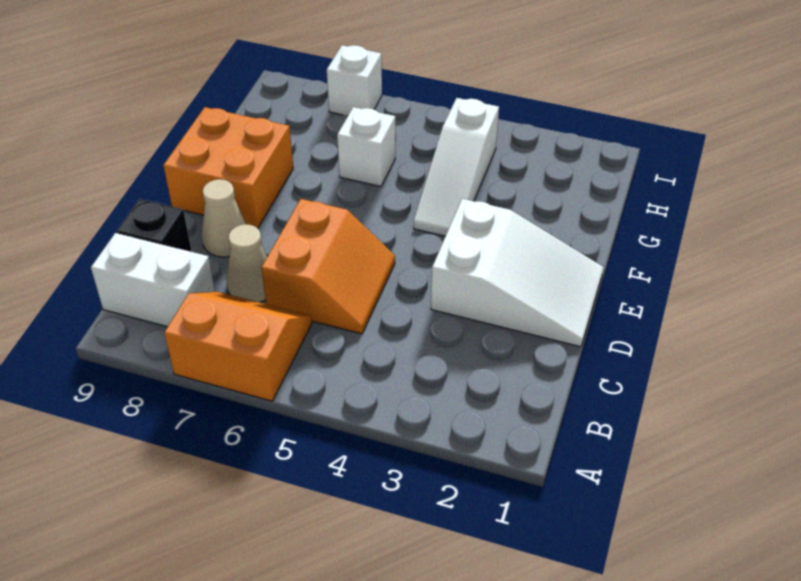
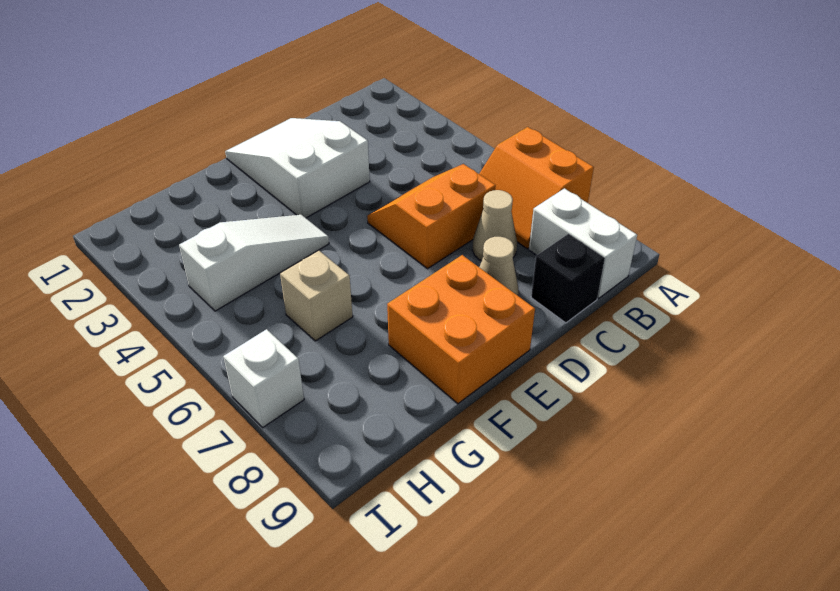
white 1x1 brick [337,107,395,186] -> tan 1x1 brick [280,250,353,341]

